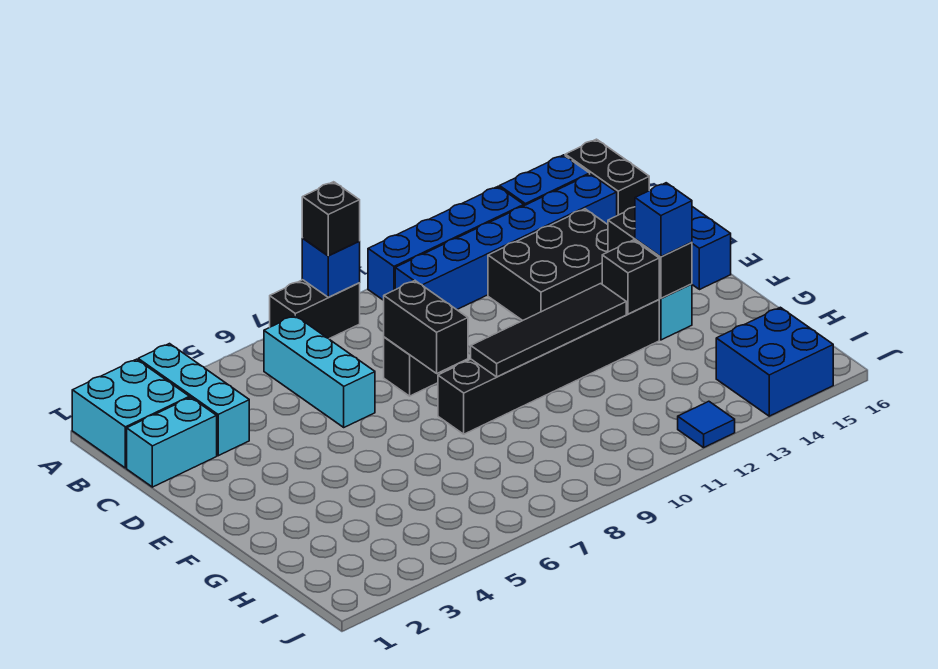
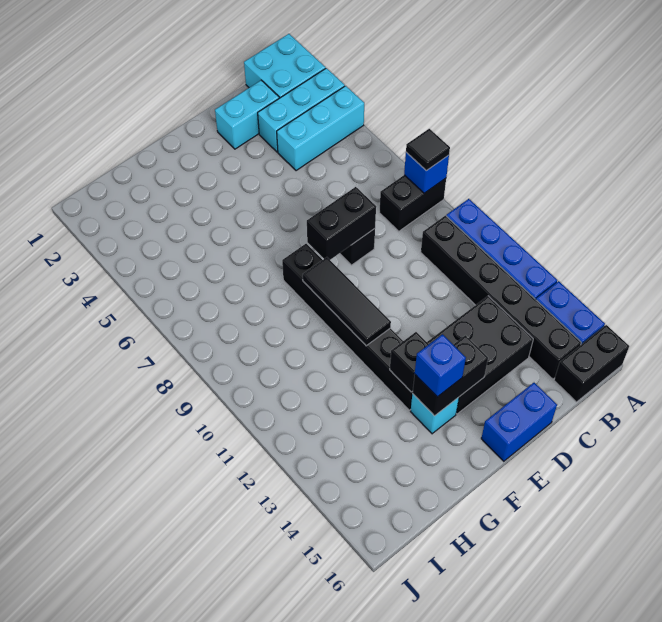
black 1x2 brick [270,280,360,339] -> black 1x2 brick turned to [379,175,446,231]
black 1x1 brick [302,182,360,256] -> black 1x1 tile [406,129,450,171]
cyan 1x3 brick [264,316,375,427] -> cyan 1x3 brick moved to [277,86,364,171]
blue 1x6 brick [395,174,617,310] -> black 1x6 brick [421,216,581,379]
cyan 1x2 brick [127,397,217,487] -> cyan 1x2 brick turned to [215,80,279,149]
black 2x3 brick [488,209,608,321] -> black 2x3 brick turned to [427,296,533,414]
black 1x4 tile [471,284,626,377] -> black 1x3 tile [303,257,391,346]
blue 2x2 brick [716,307,833,416] -> none
blue 1x1 tile [678,401,735,448] -> none

